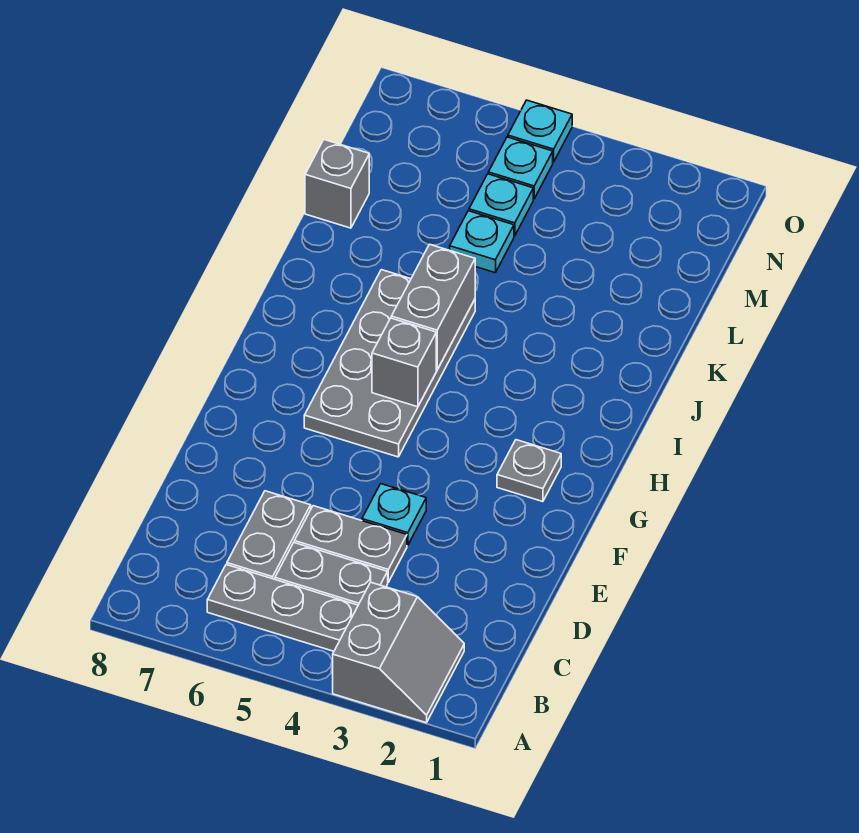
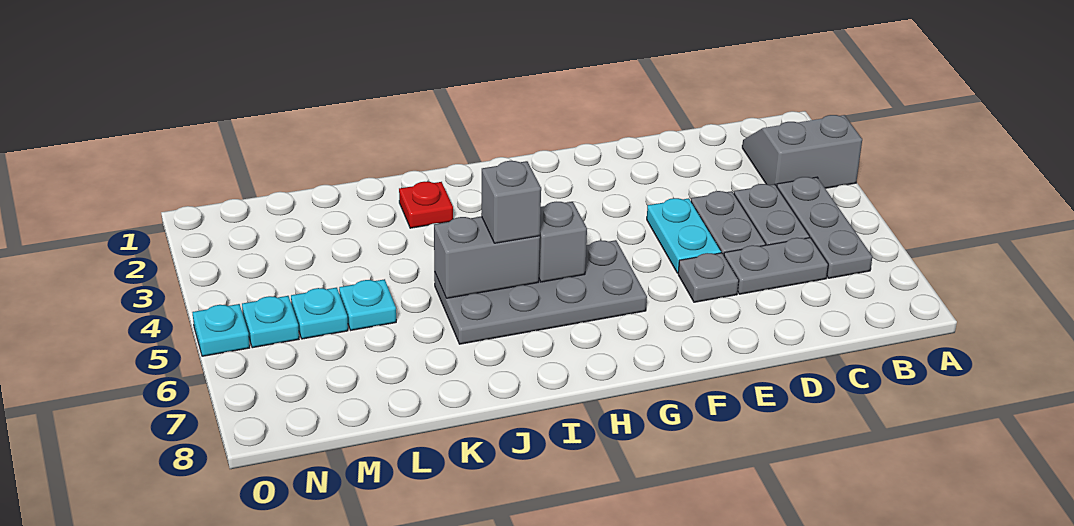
cyan 1x1 plate [362,484,426,546] -> cyan 1x2 plate [647,198,721,273]
grey 1x1 plate [497,440,561,502] -> grey 1x1 plate moved to [678,253,739,302]
none -> red 1x1 plate [399,182,453,228]
grey 1x1 brick [305,140,369,228] -> grey 1x1 brick moved to [481,161,541,243]

